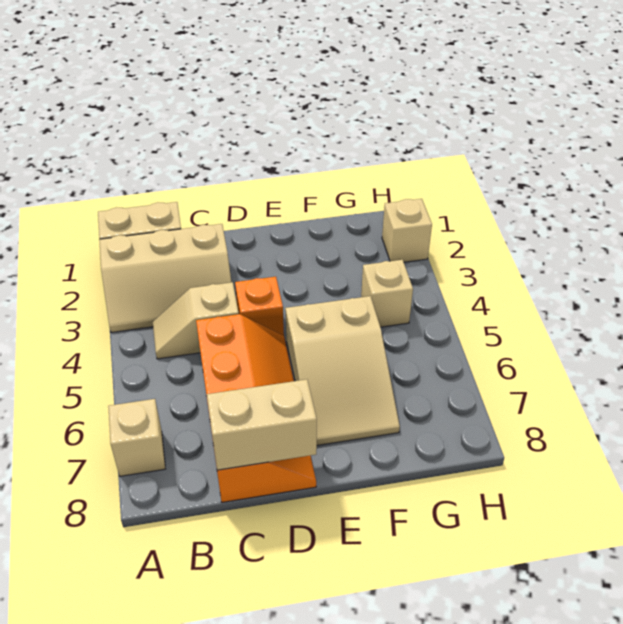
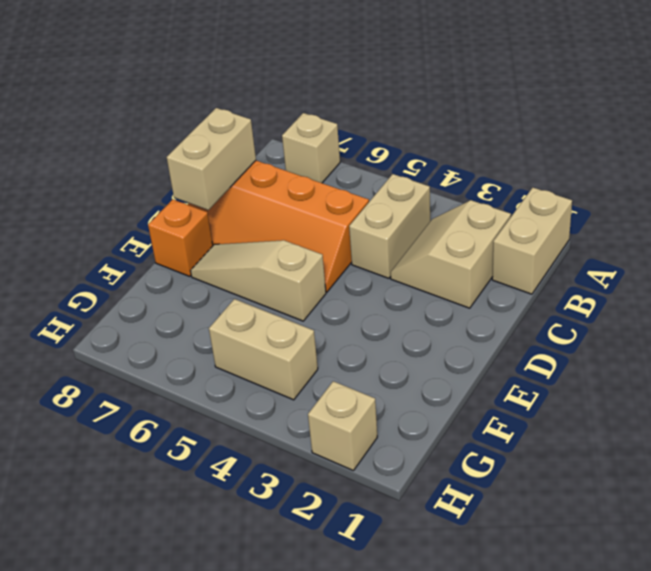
tan 2x3 slope [99,224,231,333] -> tan 2x2 slope [391,200,511,308]
tan 1x2 slope [153,282,239,359] -> tan 1x2 brick [349,174,430,278]
orange 1x1 brick [235,277,284,336] -> orange 1x1 brick moved to [148,199,213,277]
tan 2x3 slope [285,296,400,445] -> tan 1x3 slope [191,240,326,321]
tan 1x1 brick [361,260,413,327] -> tan 1x2 brick [209,299,318,400]

